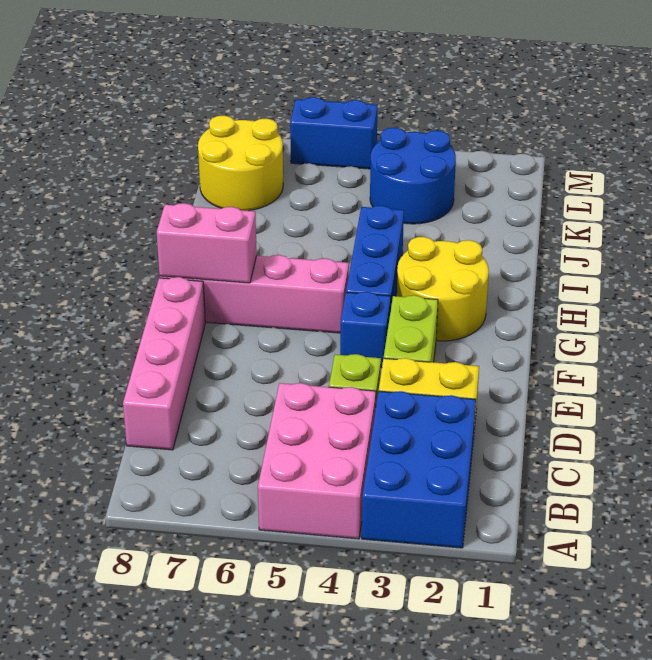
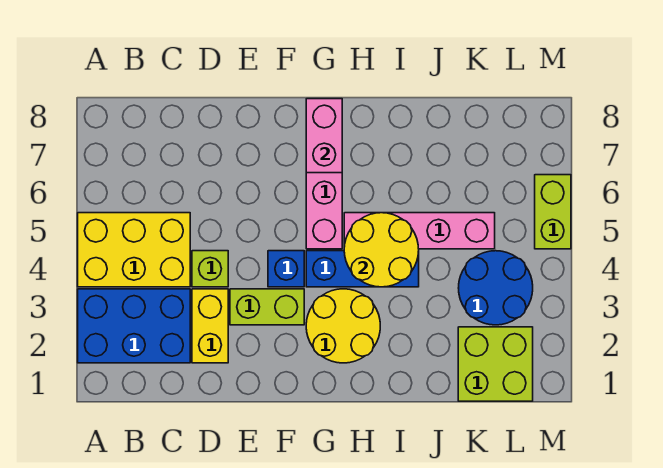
pink 2x3 brick [258,383,376,539] -> yellow 2x3 brick [78,213,190,287]
pink 1x4 brick [123,277,205,450] -> pink 1x4 brick moved to [344,213,495,249]
none -> lime 2x2 brick [458,327,533,401]
yellow 2x2 round brick [198,116,283,211] -> yellow 2x2 round brick moved to [344,213,419,287]
blue 1x2 brick [290,97,378,169] -> lime 1x2 brick [535,175,571,249]

